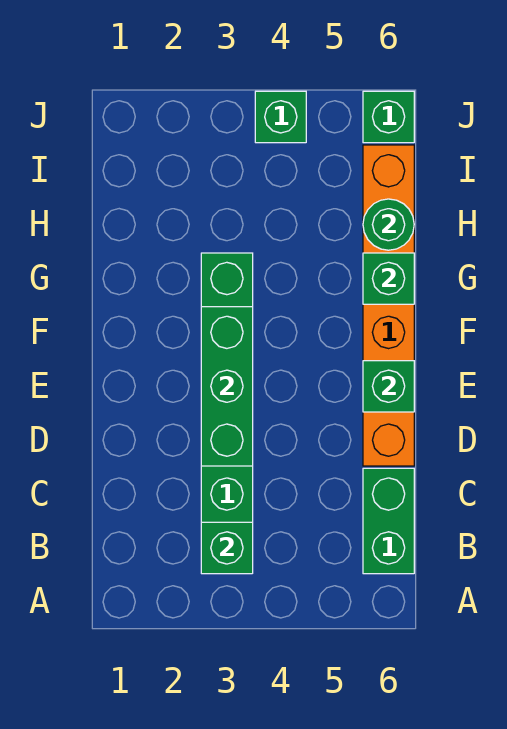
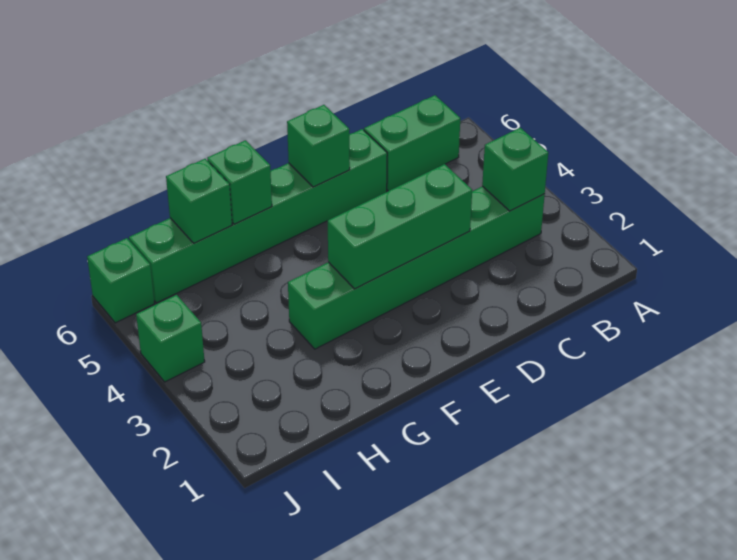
orange 1x6 brick [363,145,414,466] -> green 1x6 brick [129,129,387,303]
green 1x1 round brick [363,199,414,250] -> green 1x1 brick [166,159,232,243]

